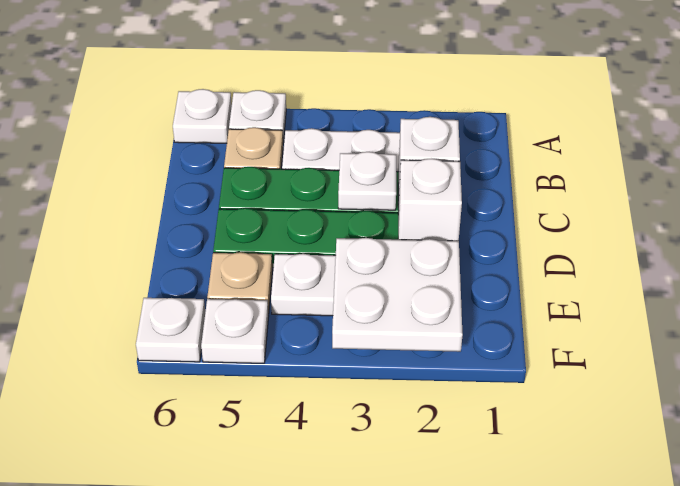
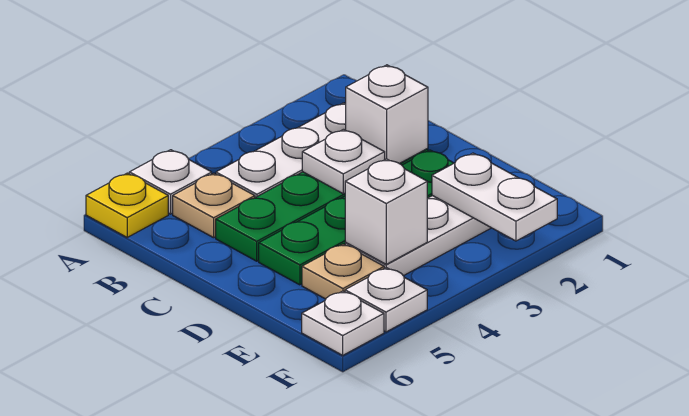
white 1x1 plate [173,89,232,143] -> yellow 1x1 plate [86,173,168,237]
white 1x1 brick [398,159,462,241] -> white 1x1 brick moved to [345,159,427,264]
white 2x2 plate [332,238,463,352] -> white 1x2 plate [432,153,557,241]

